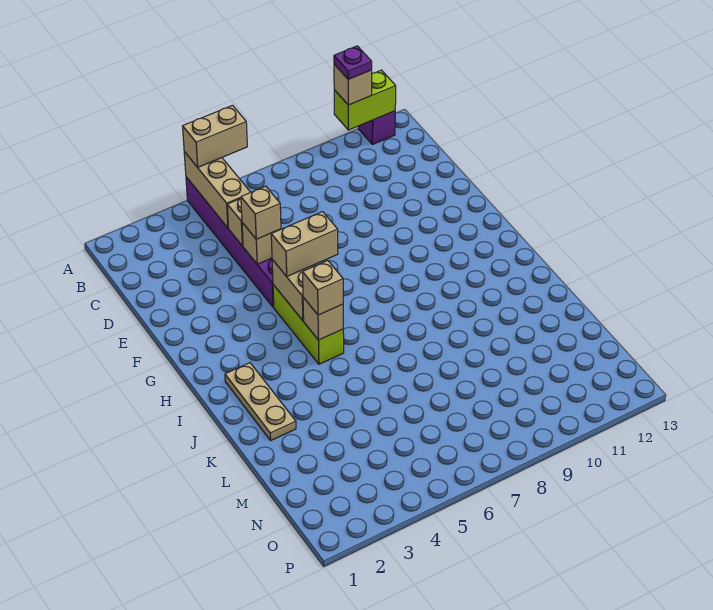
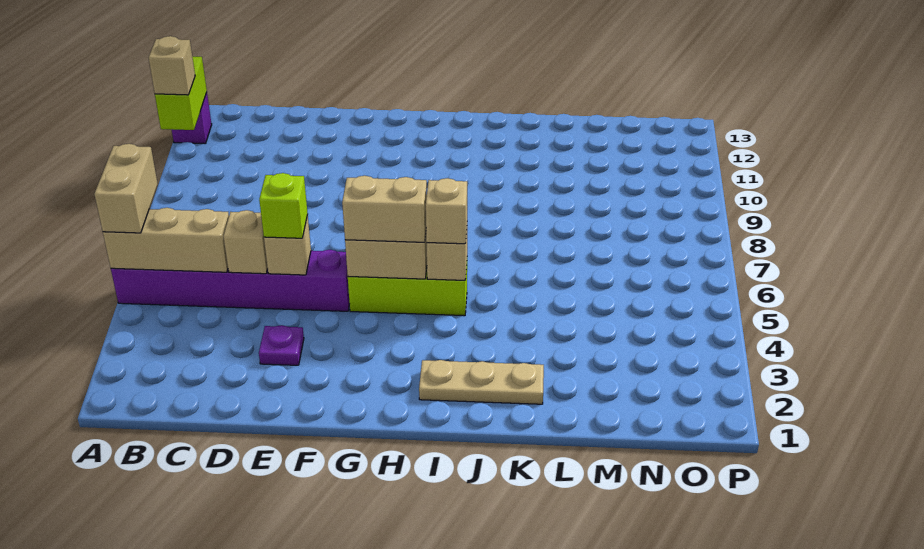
purple 1x1 plate [334,46,372,79] -> purple 1x1 plate moved to [259,325,304,365]
tan 1x1 brick [241,186,281,239] -> lime 1x1 brick [259,173,308,238]
tan 1x2 brick [271,212,338,276] -> tan 1x2 brick turned to [342,176,427,242]

